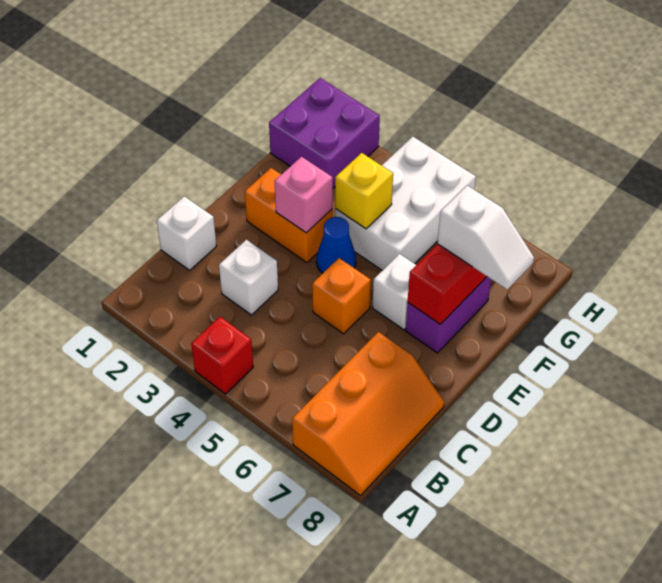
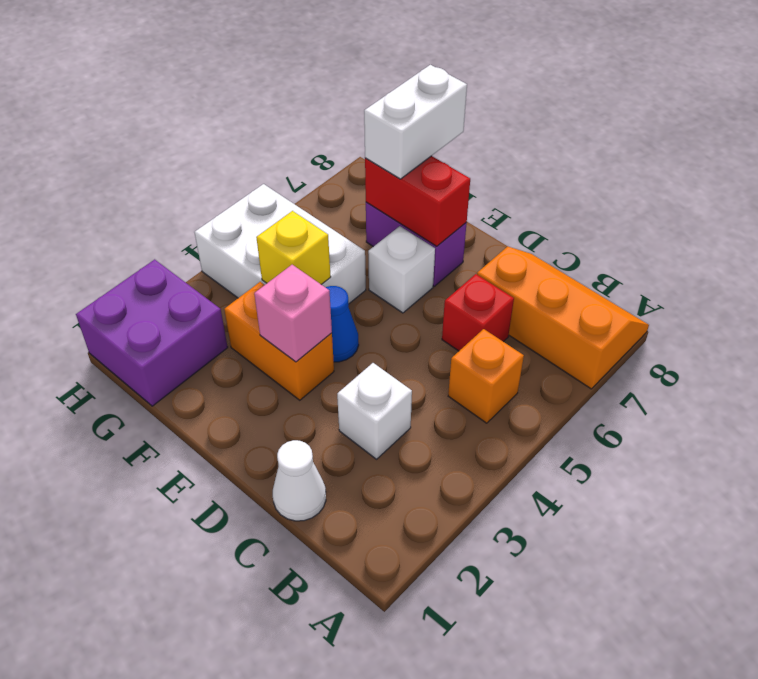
red 1x1 brick [191,317,253,394] -> red 1x1 brick moved to [442,274,514,351]
white 1x1 brick [157,196,216,270] -> white 1x1 cone [273,440,326,521]
orange 1x1 brick [312,258,371,334] -> orange 1x1 brick moved to [448,329,524,423]
orange 1x2 brick [245,168,332,263] -> orange 1x2 brick turned to [224,282,334,400]
white 1x2 slope [438,186,534,290] -> white 1x2 brick [364,65,467,179]

